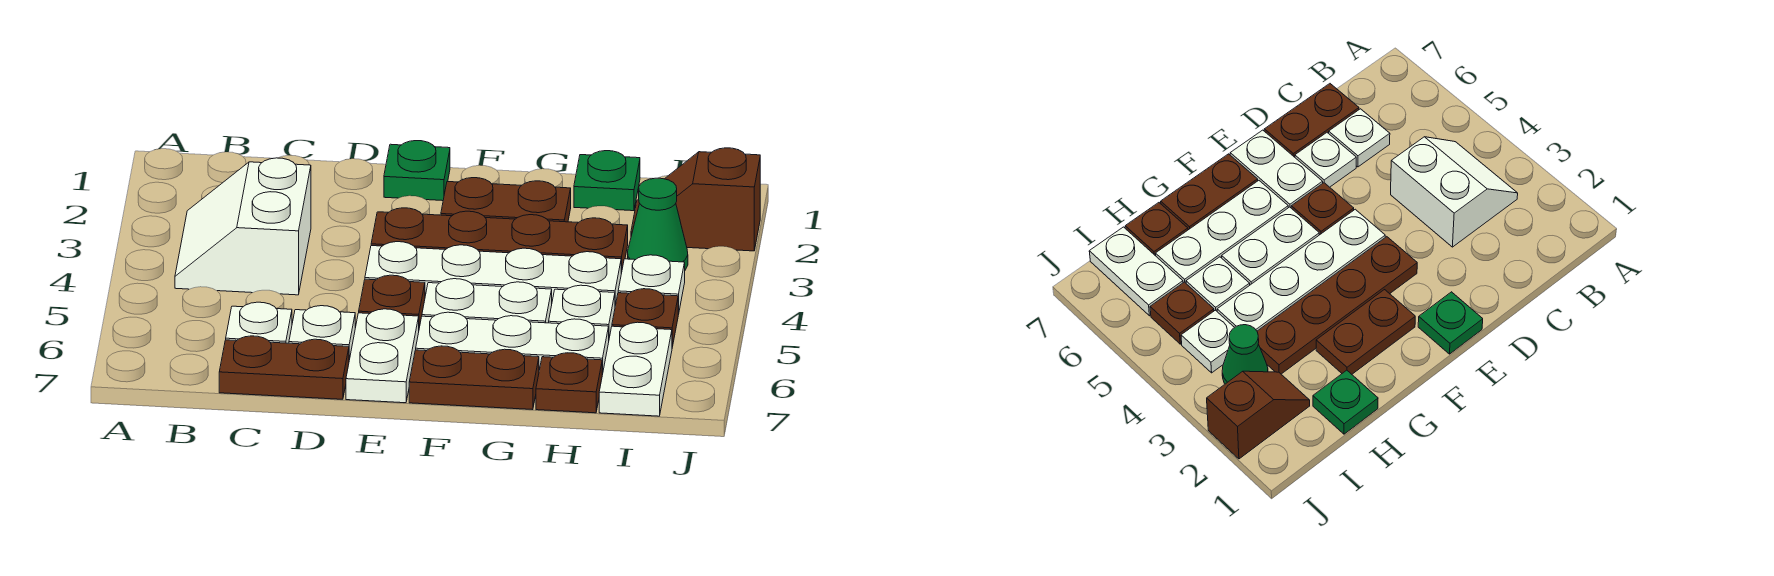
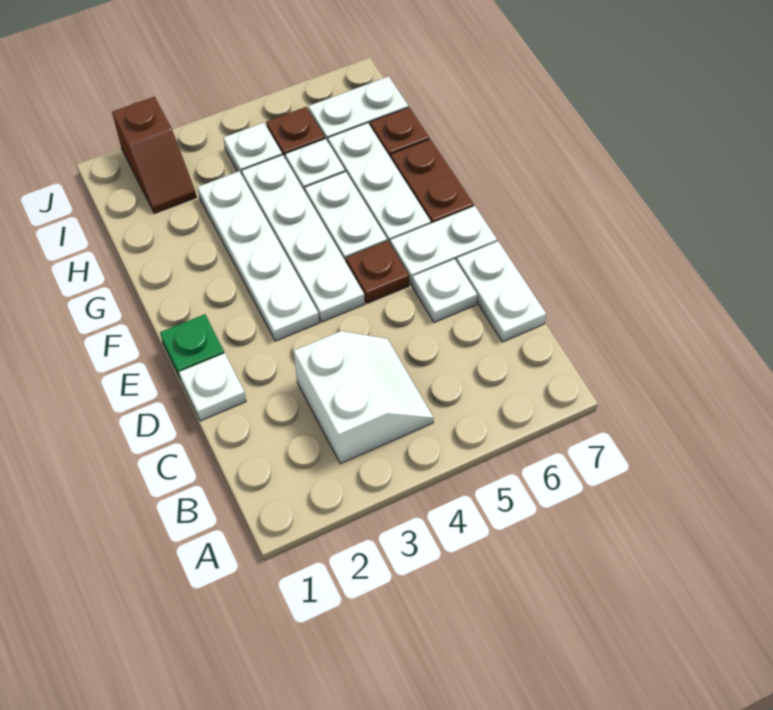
white 2x2 slope [175,158,311,295] -> white 2x2 slope turned to [294,331,434,464]
white 1x1 plate [226,302,292,343] -> white 1x1 plate moved to [179,353,246,421]
brown 1x2 plate [219,336,349,399] -> white 1x2 plate [457,241,546,342]
brown 1x4 plate [371,208,628,273] -> white 1x4 plate [197,171,319,341]
brown 1x2 plate [441,178,571,222] -> none
green 1x1 plate [574,151,640,211] -> none
green 1x1 cone [628,178,688,270] -> none

